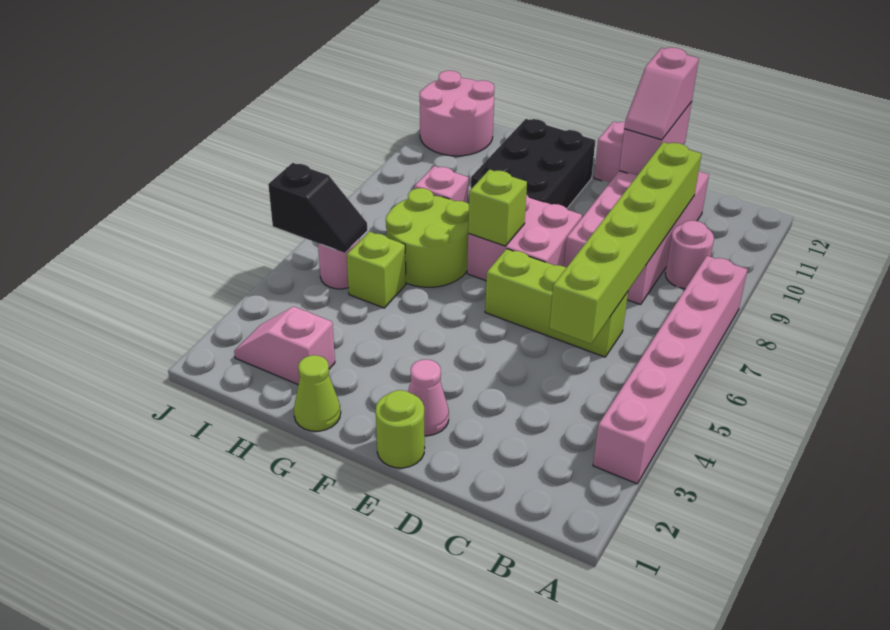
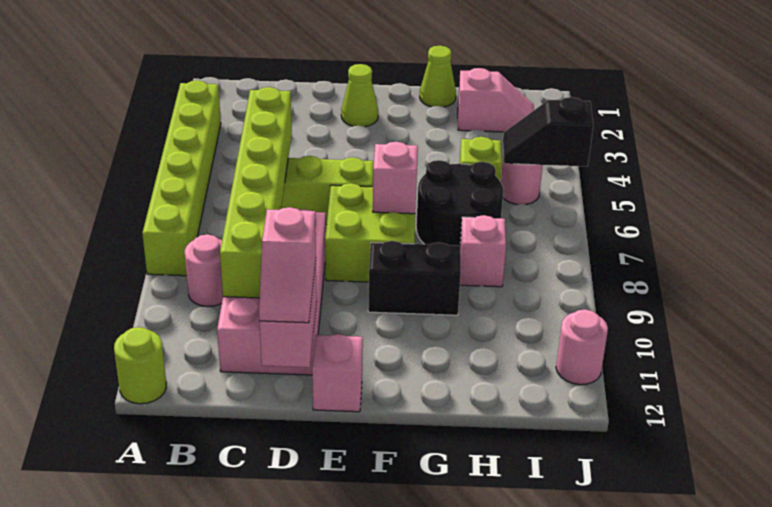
pink 1x6 brick [593,256,748,484] -> lime 1x6 brick [142,80,221,276]
pink 1x2 slope [624,47,699,140] -> pink 1x2 slope turned to [259,207,316,323]
lime 1x1 round brick [376,390,425,468] -> lime 1x1 round brick moved to [114,327,166,404]
pink 1x1 cone [408,359,449,436] -> lime 1x1 cone [341,64,378,127]
pink 2x2 brick [467,195,582,281] -> lime 2x2 brick [325,183,415,282]
lime 1x1 brick [468,169,527,246] -> pink 1x1 brick [373,142,418,214]
black 2x3 brick [471,119,595,208] -> black 1x2 brick [368,241,461,315]
lime 2x2 round brick [386,188,469,287] -> black 2x2 round brick [416,160,503,246]
pink 2x2 round brick [420,71,494,156] -> pink 1x1 round brick [556,309,608,385]

